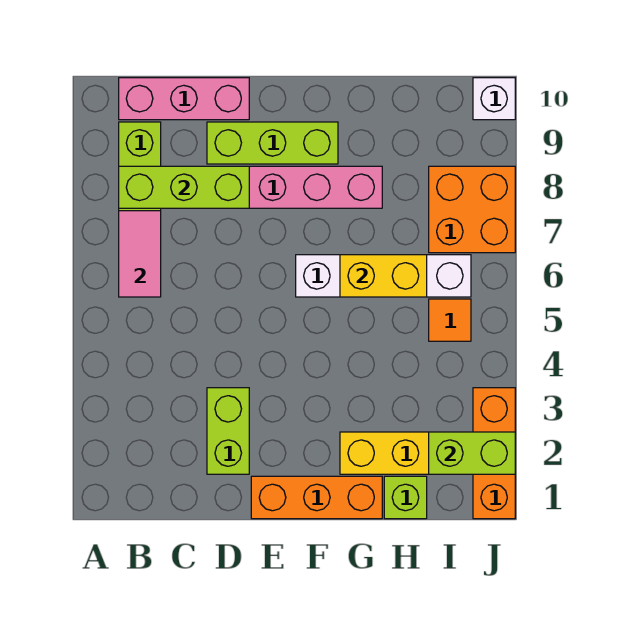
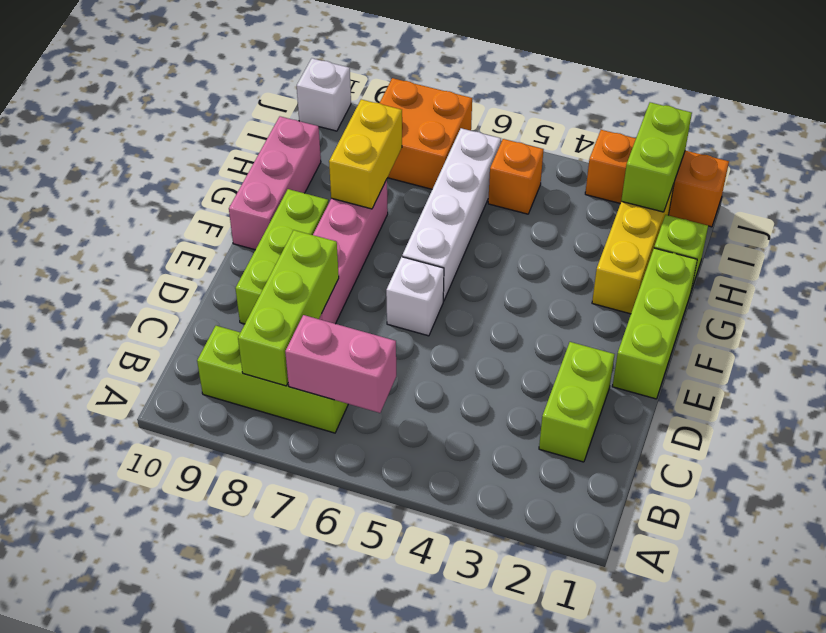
pink 1x2 tile [119,211,161,297] -> pink 1x2 brick [285,315,396,413]
pink 1x3 brick [119,78,249,120] -> pink 1x3 brick moved to [229,116,321,250]
lime 1x2 brick [207,388,249,474] -> lime 1x2 brick turned to [539,342,615,462]
orange 1x3 brick [251,476,382,519] -> lime 1x3 brick [612,248,697,399]
none -> white 1x1 brick [386,257,444,336]
yellow 1x2 brick [340,255,427,297] -> yellow 1x2 brick moved to [329,99,402,209]
orange 1x1 tile [429,299,471,341] -> orange 1x1 brick [488,139,543,214]

